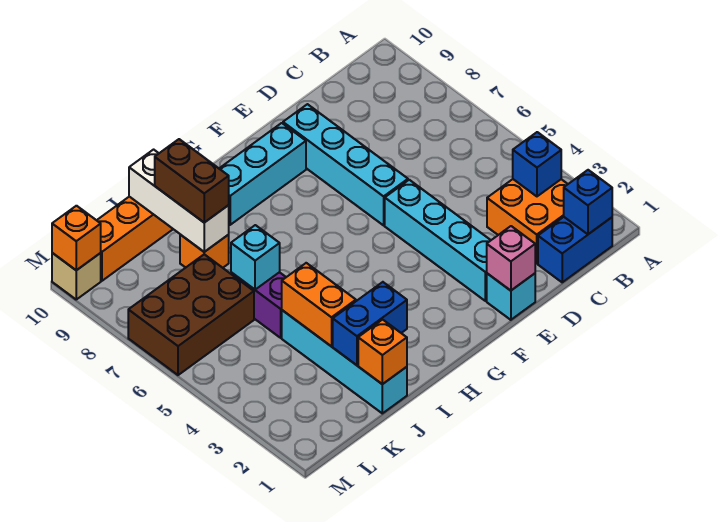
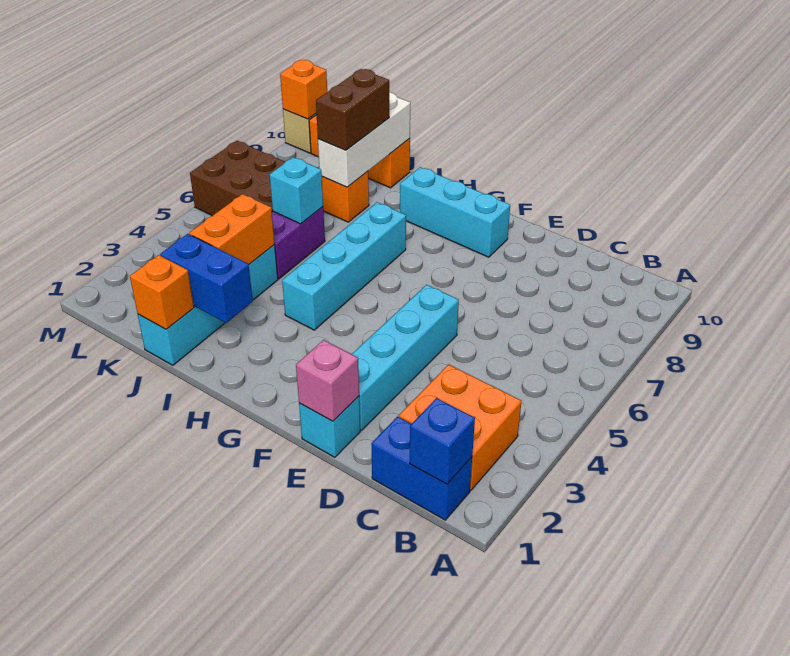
blue 1x1 brick [513,132,561,196] -> none
cyan 1x4 brick [283,104,408,225] -> cyan 1x4 brick moved to [282,202,406,330]

